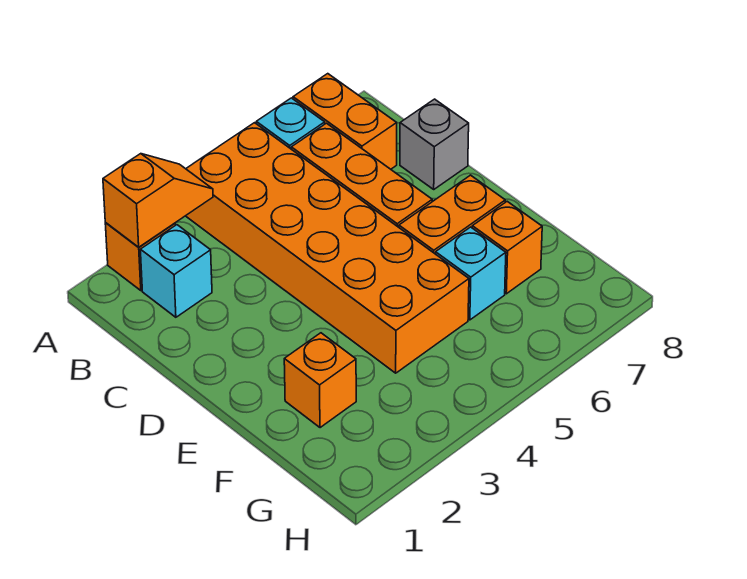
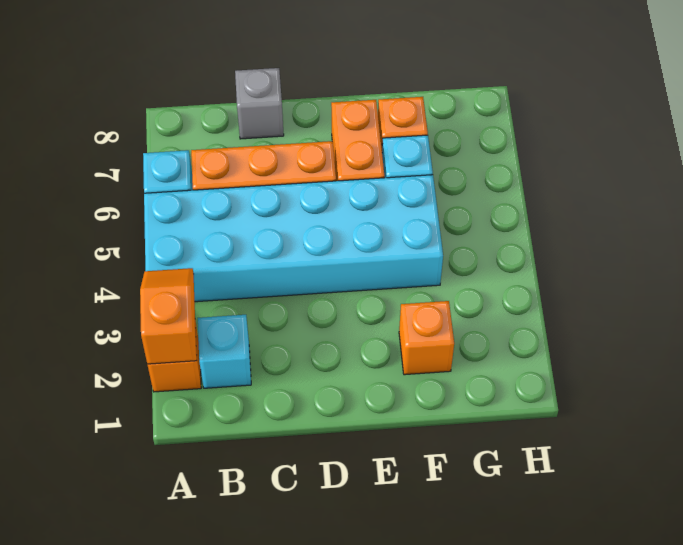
orange 2x6 brick [186,123,469,373] -> cyan 2x6 brick [144,175,443,302]
orange 1x2 brick [293,74,397,169] -> none

